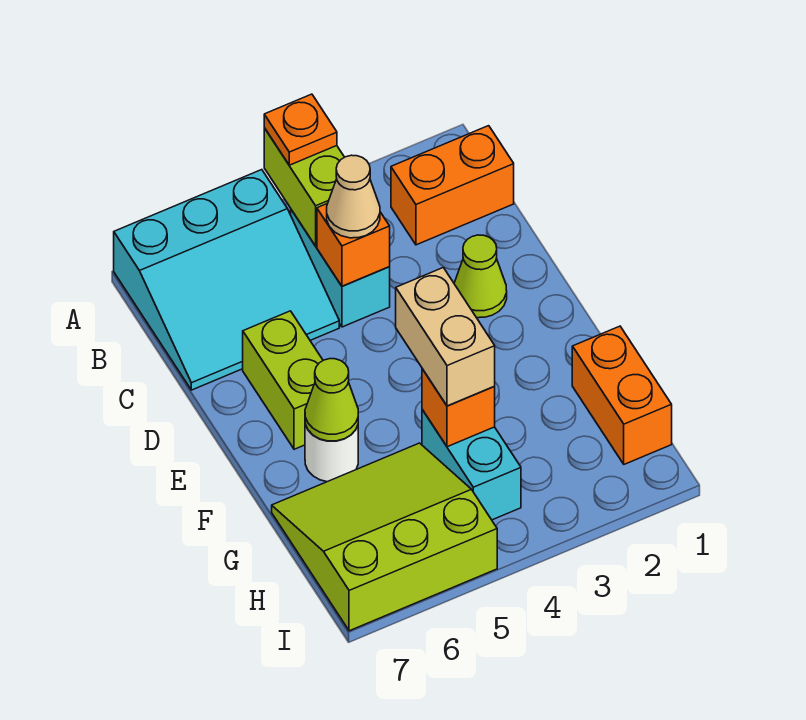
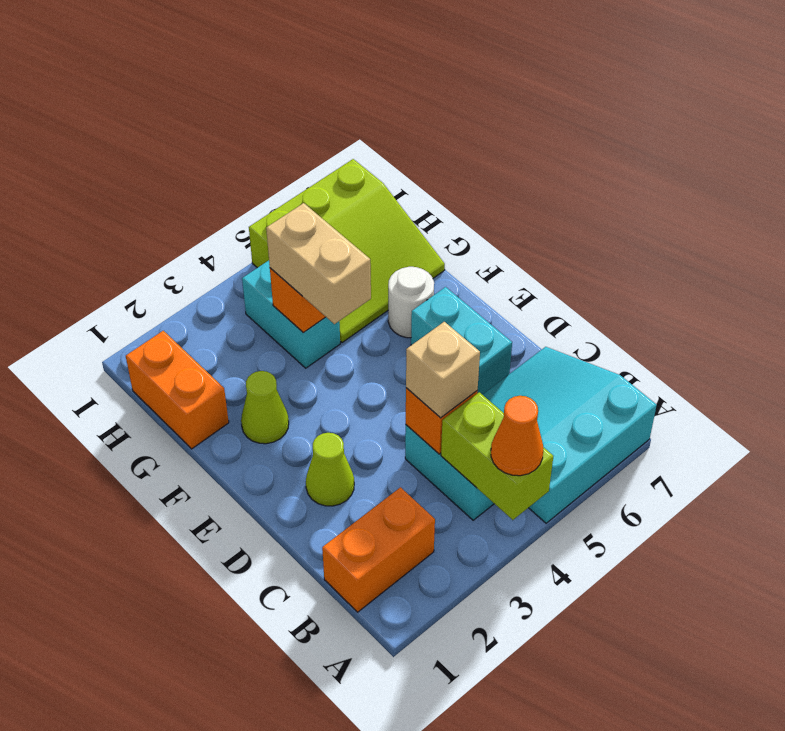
orange 1x1 plate [264,94,337,165] -> orange 1x1 cone [491,396,543,476]
tan 1x1 cone [327,155,380,238] -> tan 1x1 brick [406,322,480,418]
lime 1x2 brick [243,311,323,449] -> cyan 1x2 brick [411,287,512,394]
lime 1x1 cone [305,359,358,441] -> lime 1x1 cone moved to [241,371,289,444]

